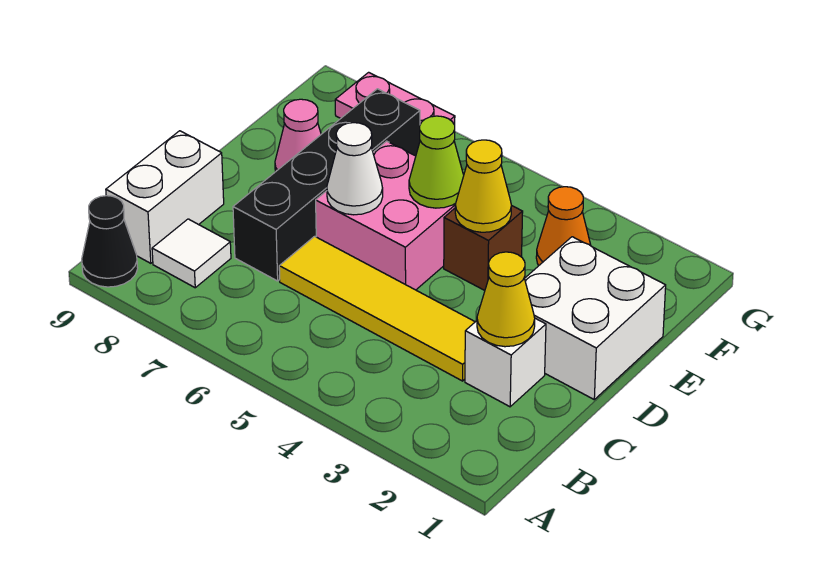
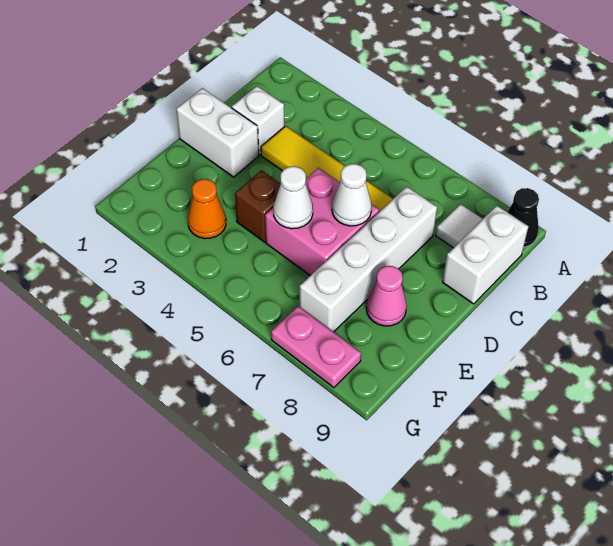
yellow 1x1 cone [477,252,535,347] -> none
black 1x4 brick [233,89,420,281] -> white 1x4 brick [300,187,437,332]
white 2x2 brick [524,237,666,399] -> white 1x2 brick [177,88,259,177]
yellow 1x1 cone [455,140,511,232] -> none
lime 1x1 cone [409,116,464,208] -> white 1x1 cone [273,166,313,229]

